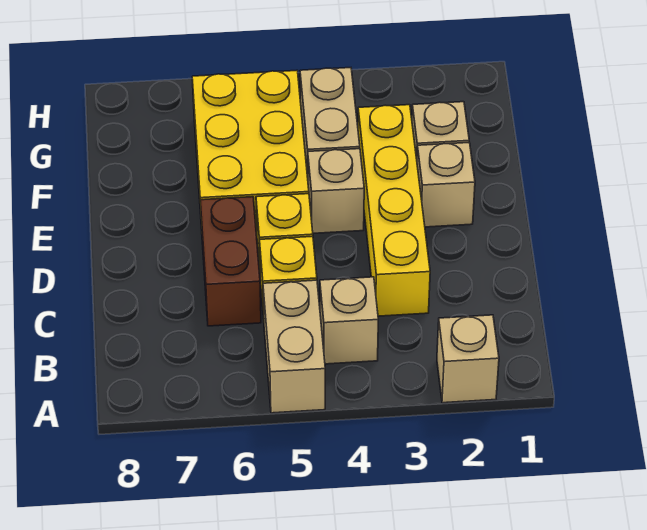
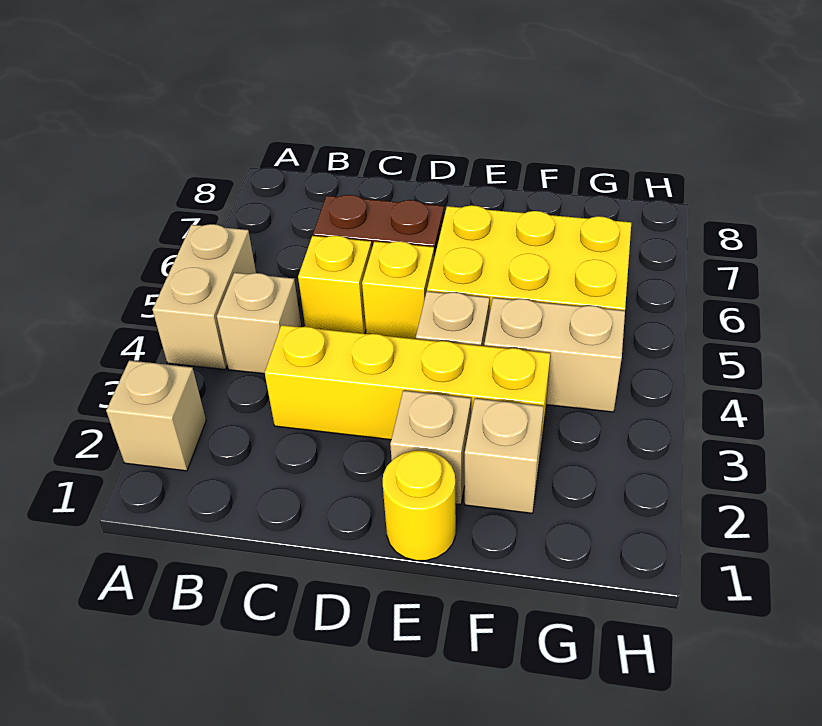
tan 1x2 brick [263,280,325,413] -> tan 1x2 brick turned to [153,224,256,369]
none -> yellow 1x1 round brick [383,451,456,561]

